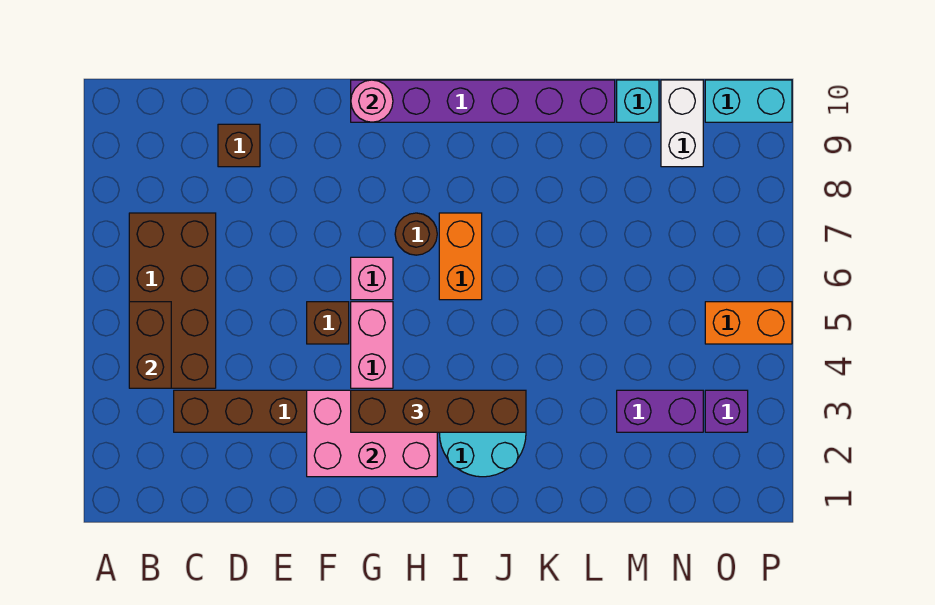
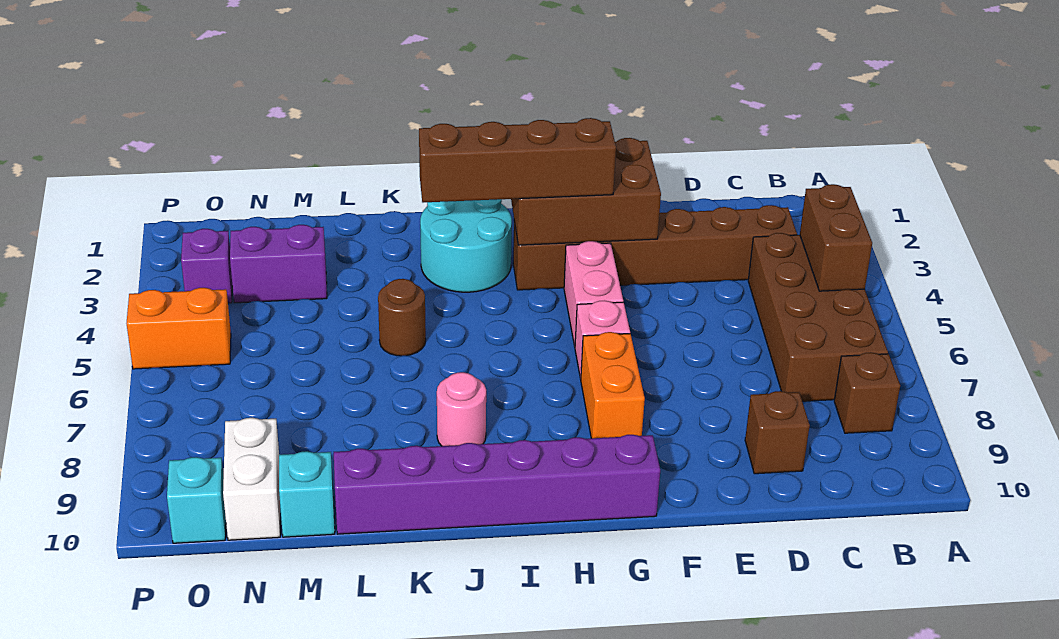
pink 2x3 brick [307,390,437,477] -> brown 2x3 brick [511,138,661,245]
brown 1x1 brick [307,302,349,344] -> brown 1x1 brick moved to [834,352,900,433]
pink 1x1 round brick [351,80,393,122] -> pink 1x1 round brick moved to [437,372,486,446]
brown 1x1 round brick [395,213,437,255] -> brown 1x1 round brick moved to [378,279,426,356]
orange 1x2 brick [439,213,482,300] -> orange 1x2 brick moved to [581,332,645,438]
cyan 1x2 brick [705,80,792,122] -> cyan 1x1 brick [167,457,226,543]

